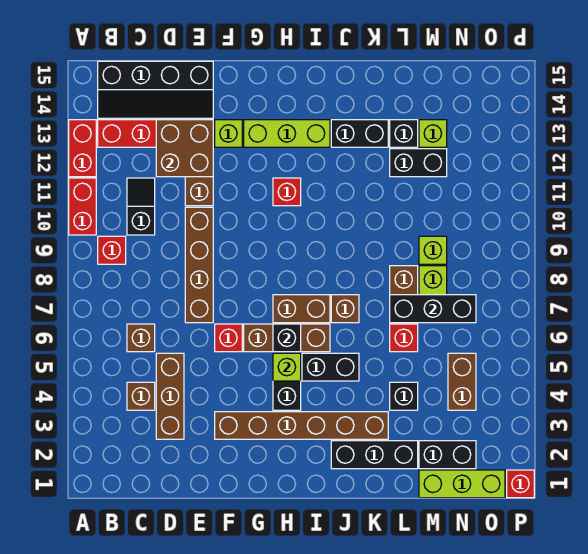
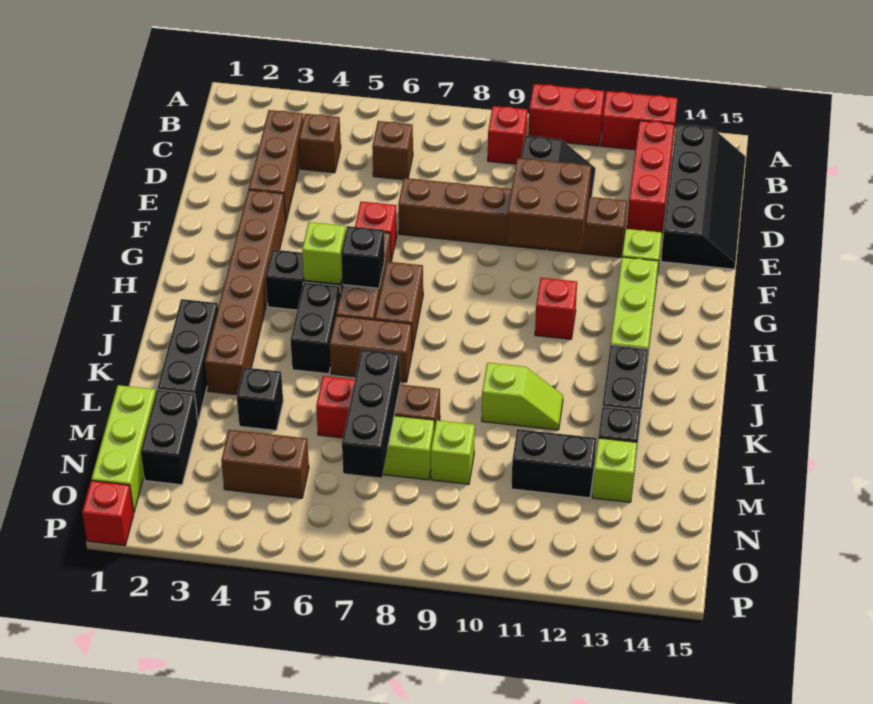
black 2x4 slope [98,61,213,118] -> black 2x4 slope turned to [661,124,746,269]
brown 1x3 brick [156,353,184,439] -> brown 1x3 brick turned to [249,110,303,221]
brown 2x2 brick [156,120,213,177] -> brown 2x2 brick moved to [507,158,591,251]
brown 1x1 brick [331,295,359,323] -> brown 1x2 brick [330,316,412,382]
none -> lime 1x2 slope [482,363,563,430]
black 1x2 brick [390,149,447,177] -> black 1x2 brick turned to [511,429,596,498]

